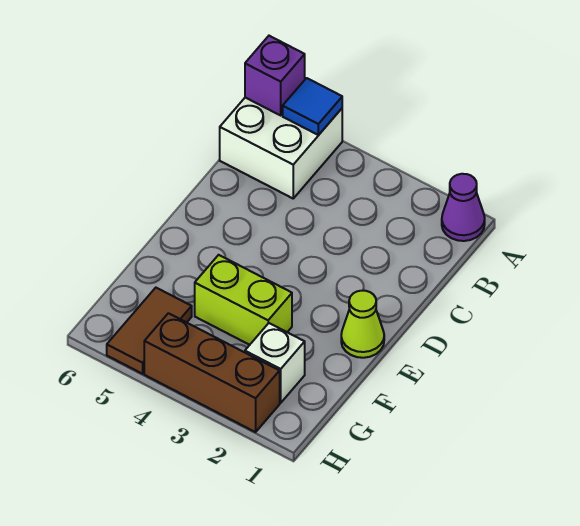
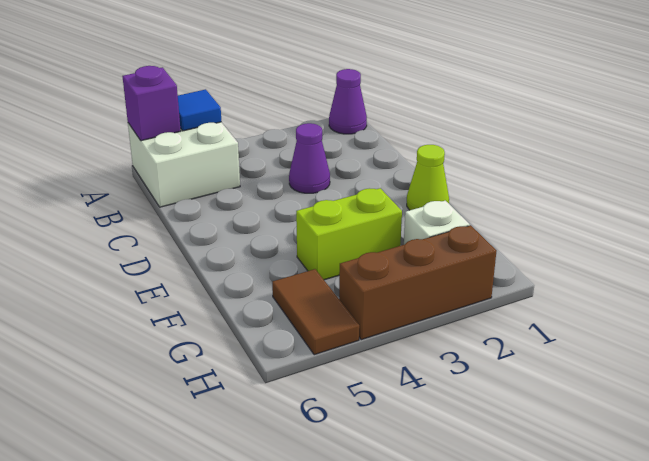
none -> purple 1x1 cone [289,123,330,193]

